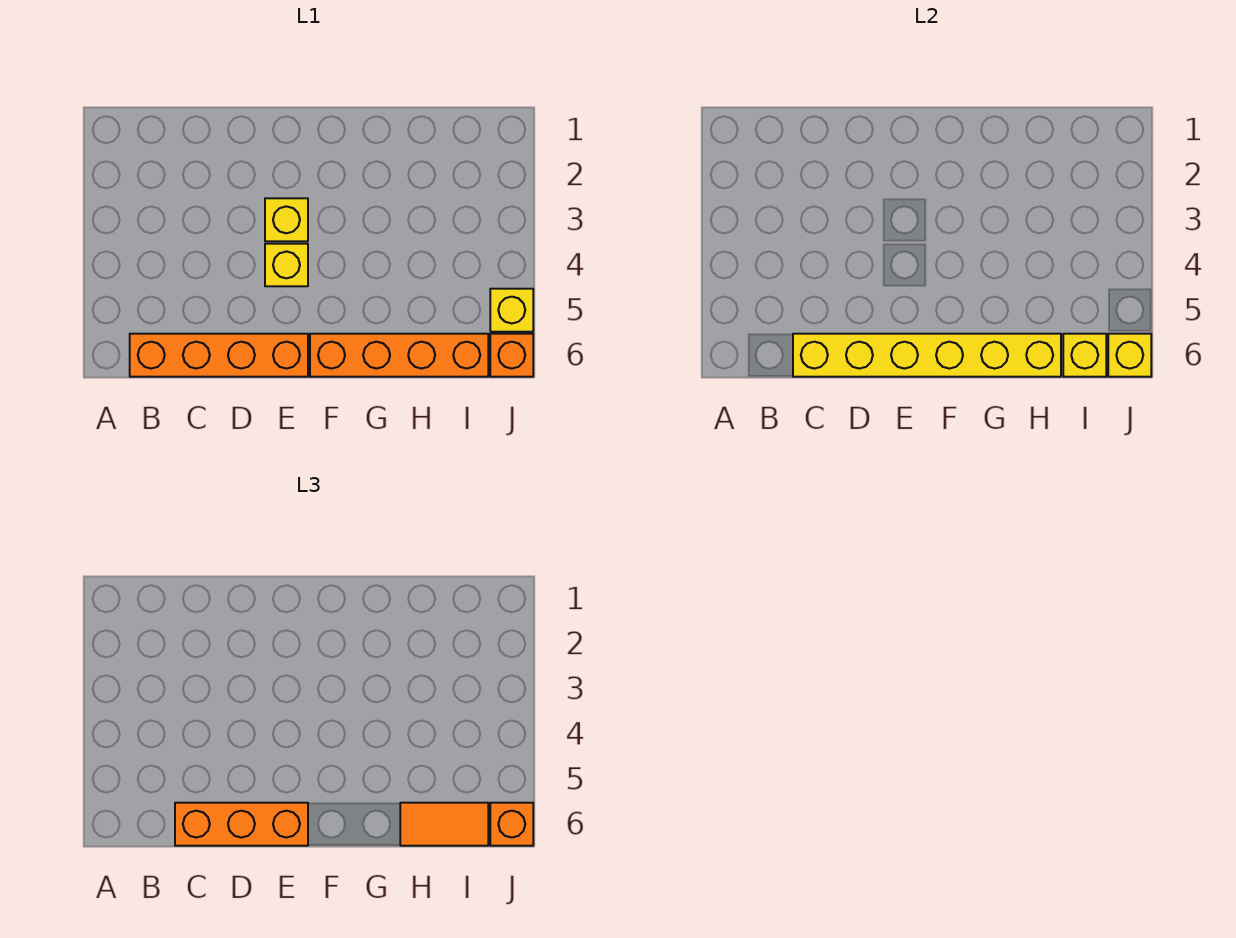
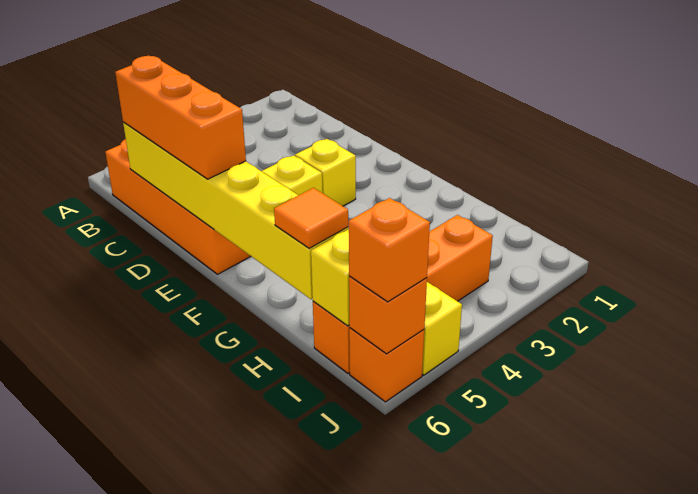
orange 1x4 brick [310,334,488,377] -> orange 1x4 brick turned to [313,215,493,373]
orange 1x2 tile [400,803,488,846] -> orange 1x1 tile [274,188,348,248]
yellow 1x1 brick [1108,334,1151,377] -> orange 1x1 brick [349,276,427,354]

